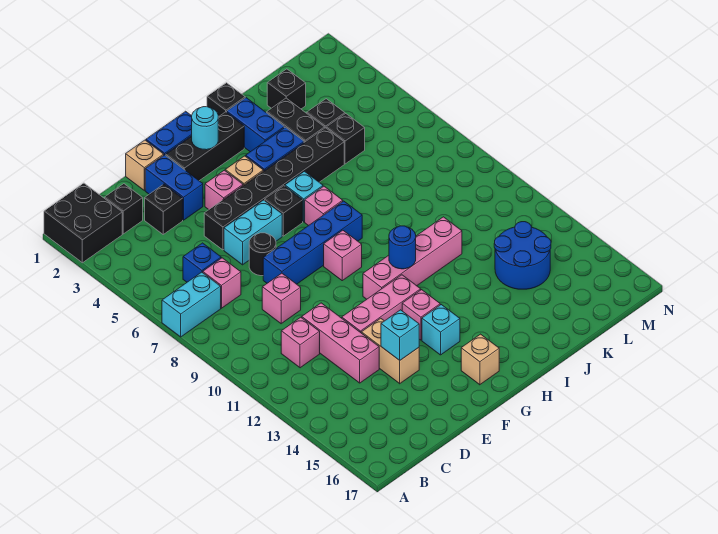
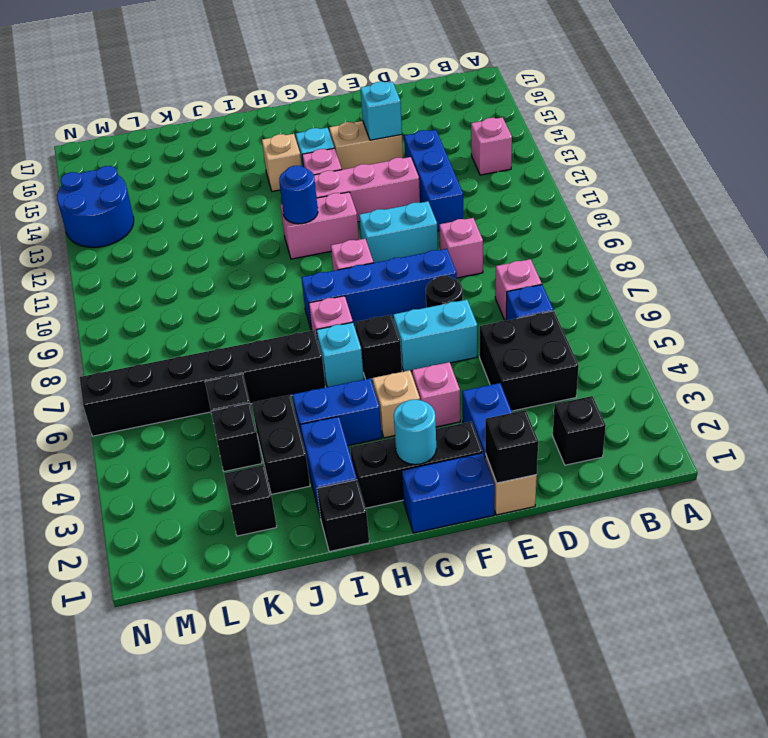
black 2x2 brick [44,183,122,263] -> black 2x2 brick moved to [480,311,579,411]
cyan 1x2 brick [162,272,221,337] -> cyan 1x2 brick moved to [359,201,438,263]
pink 1x1 brick [281,317,320,368] -> pink 1x1 brick moved to [471,117,512,175]
black 1x1 brick [145,184,183,234] -> black 1x1 brick moved to [485,410,538,483]
pink 1x3 brick [302,303,379,383] -> blue 1x3 brick [404,130,463,231]
black 1x6 brick [204,128,344,250] -> black 1x6 brick moved to [80,330,326,436]
tan 1x2 brick [361,318,419,384] -> tan 1x2 brick turned to [329,121,403,170]
pink 1x4 brick [363,217,462,299] -> pink 1x2 brick [281,192,359,259]
tan 1x1 brick [461,334,499,385] -> tan 1x1 brick moved to [262,134,302,191]
blue 2x2 round brick [494,222,551,289] -> blue 2x2 round brick moved to [57,166,134,247]

